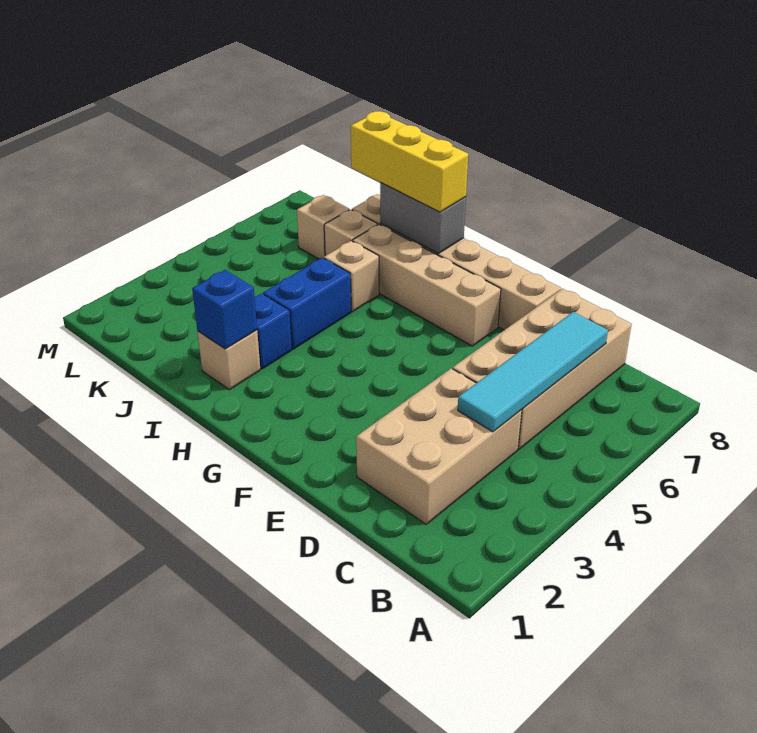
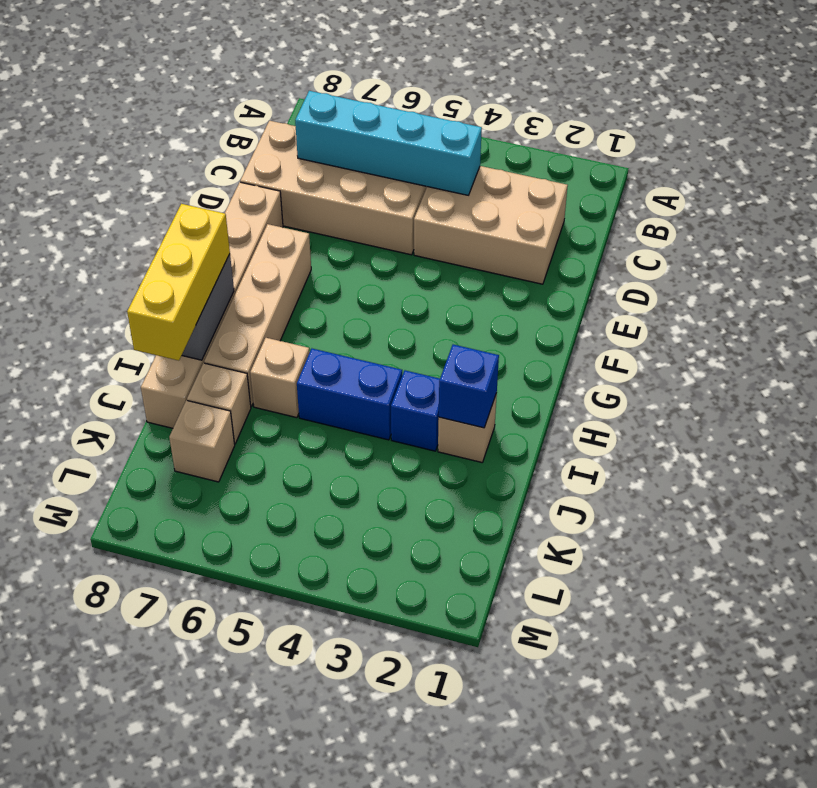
cyan 1x4 tile [458,312,608,432] -> cyan 1x4 brick [295,91,482,195]

